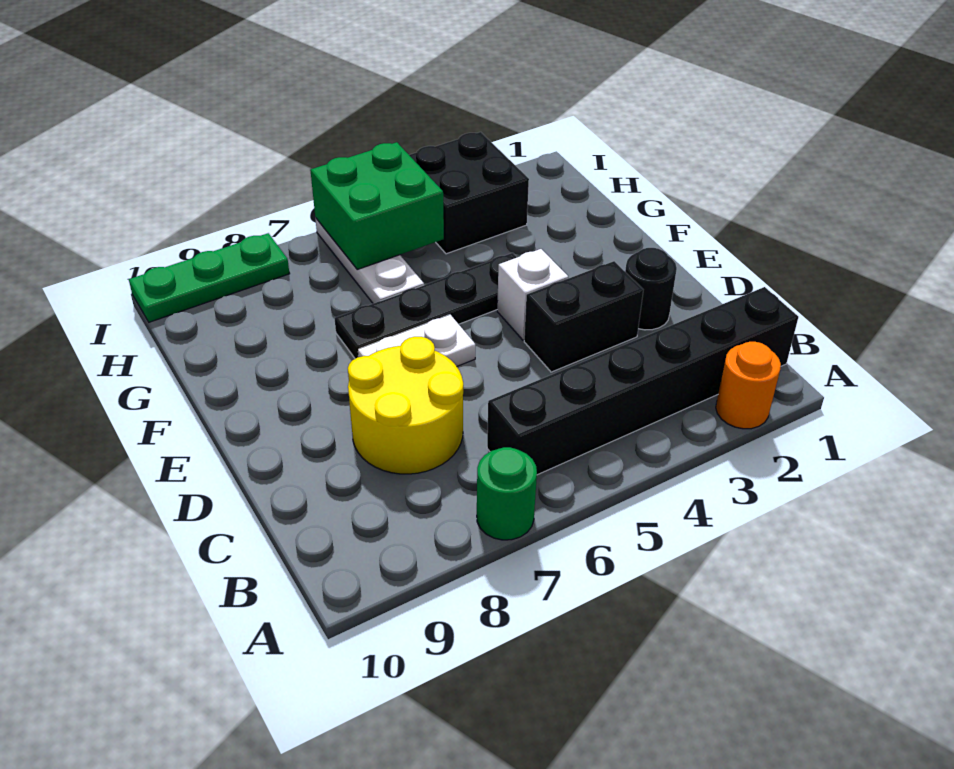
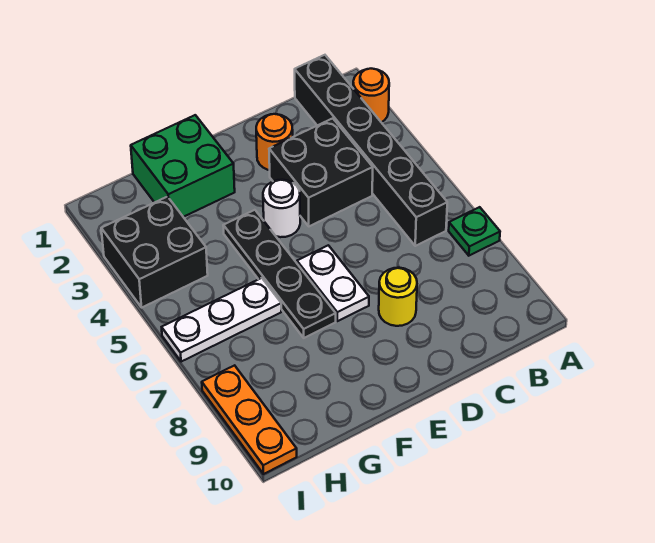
green 1x1 round brick [477,447,537,540] -> green 1x1 plate [449,207,500,256]
yellow 2x2 round brick [348,337,463,474] -> yellow 1x1 round brick [379,268,417,326]
black 1x1 round brick [625,248,677,330] -> orange 1x1 round brick [256,114,293,170]
black 1x2 brick [524,261,643,372] -> black 2x2 brick [269,118,373,226]
white 1x1 brick [497,249,568,340] -> white 1x1 round brick [263,180,300,237]
green 2x2 brick [310,142,444,269] -> green 2x2 brick moved to [131,115,235,217]
green 1x3 plate [129,233,290,322] -> orange 1x3 plate [202,365,297,474]

